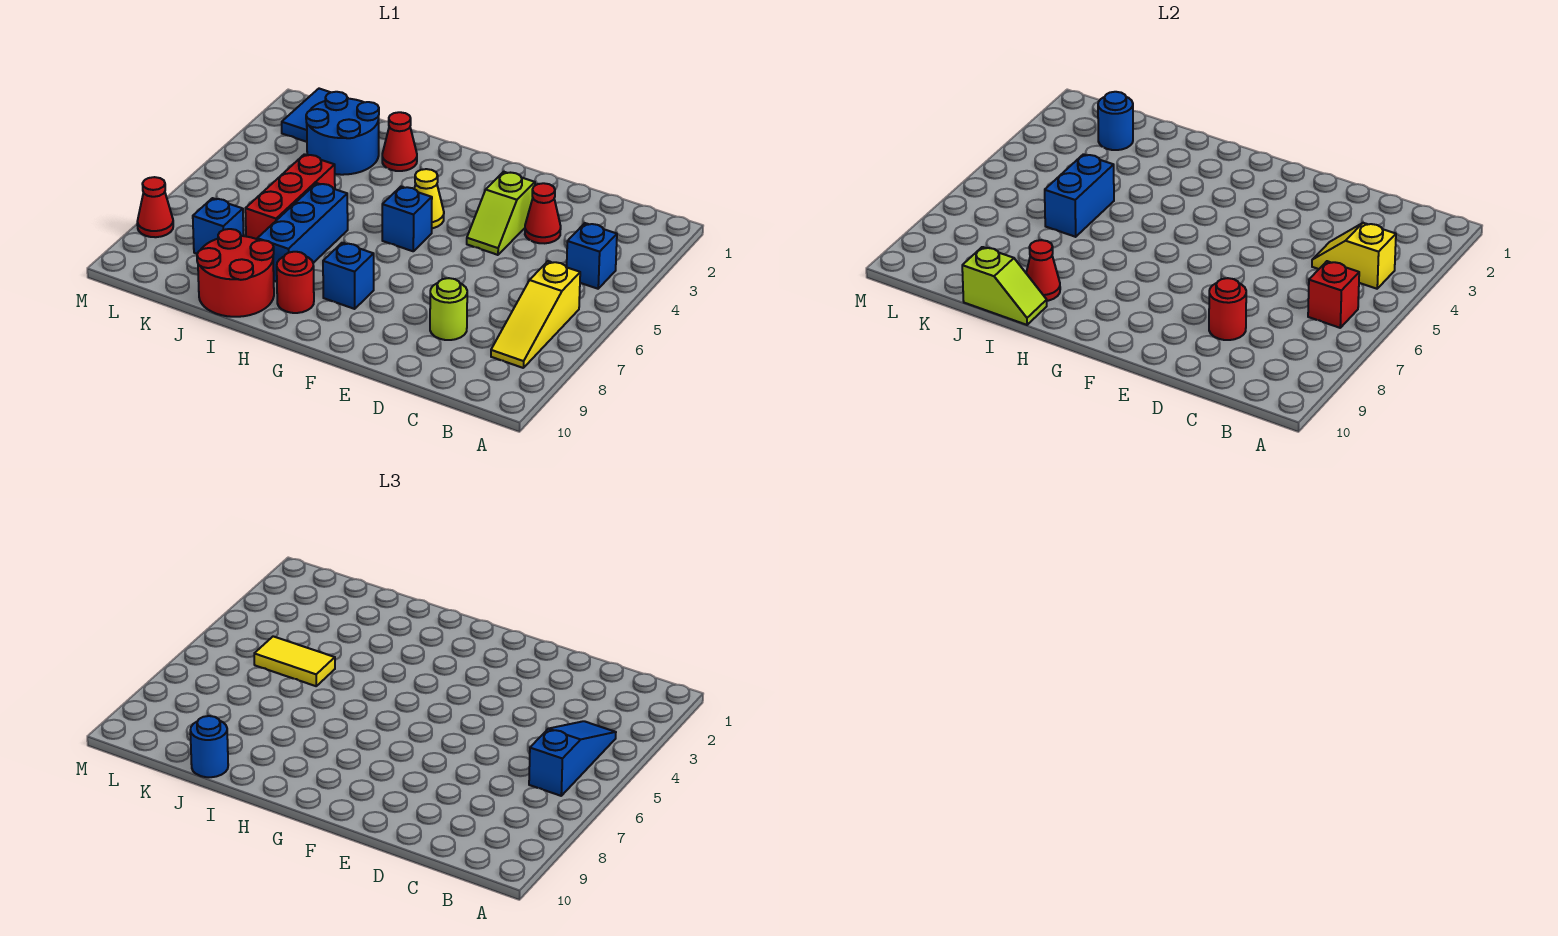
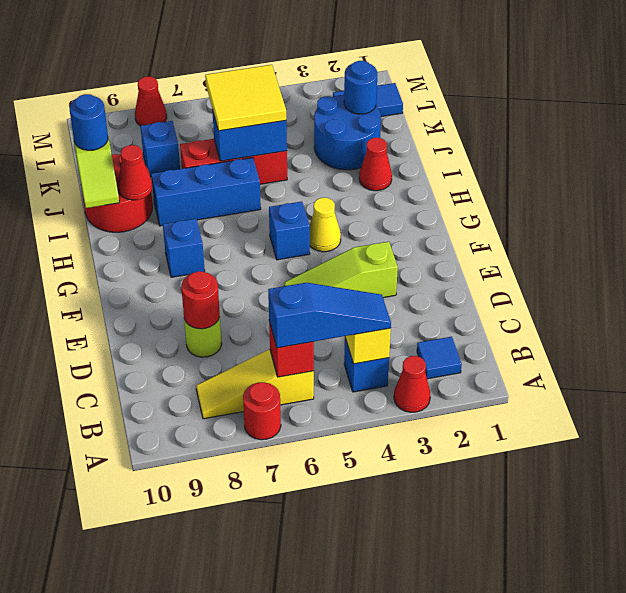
none -> blue 1x1 tile [417,337,462,379]
red 1x1 cone [525,183,561,243] -> red 1x1 cone moved to [394,356,430,412]
lime 1x2 slope [467,172,535,255] -> lime 1x3 slope [284,242,398,298]
red 1x1 round brick [277,252,314,313] -> red 1x1 round brick moved to [243,382,281,440]
yellow 1x2 tile [254,636,335,686] -> yellow 2x2 tile [205,65,286,131]

